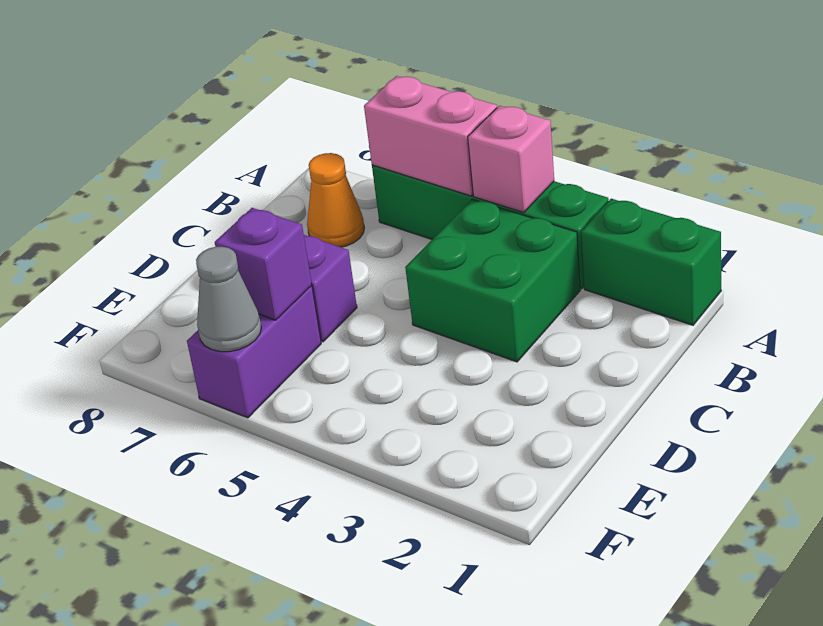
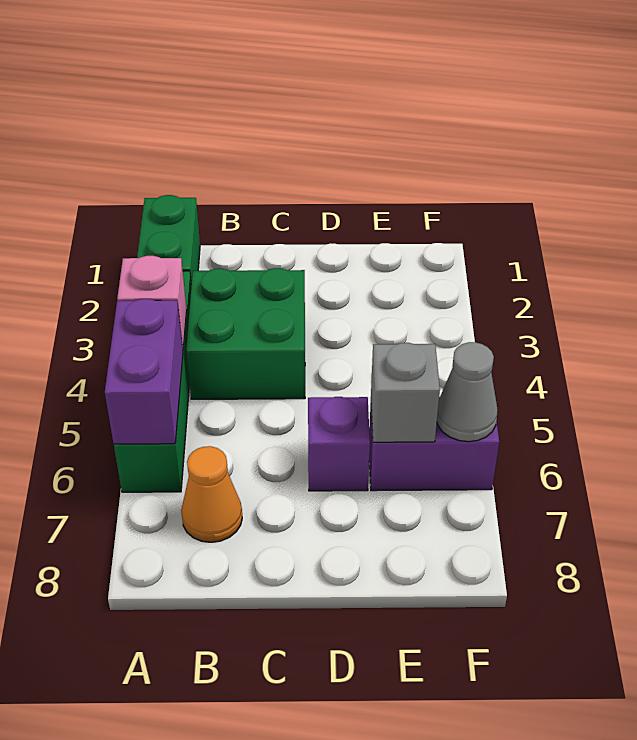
pink 1x2 brick [364,76,497,196] -> purple 1x2 brick [105,299,183,444]
purple 1x1 brick [215,208,312,320] -> grey 1x1 brick [371,343,440,442]

